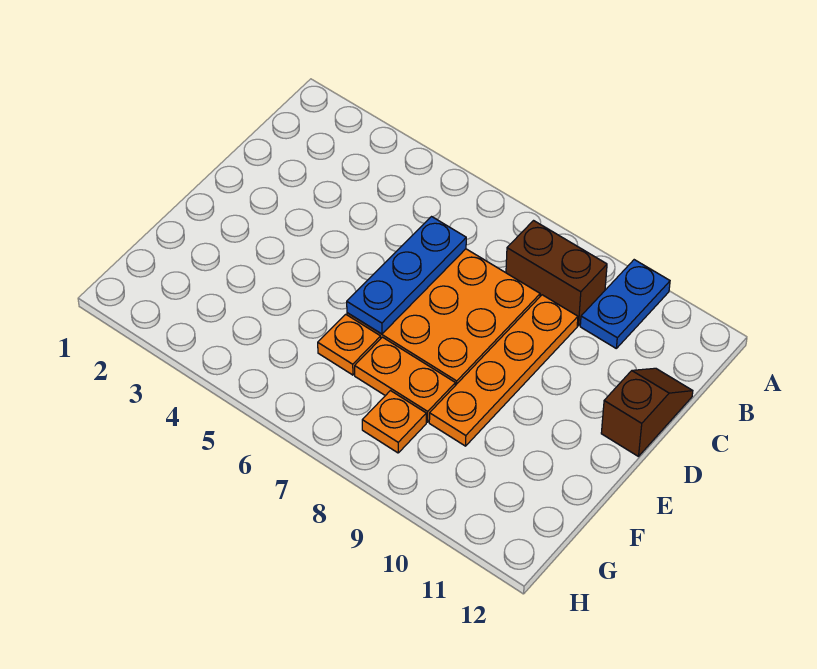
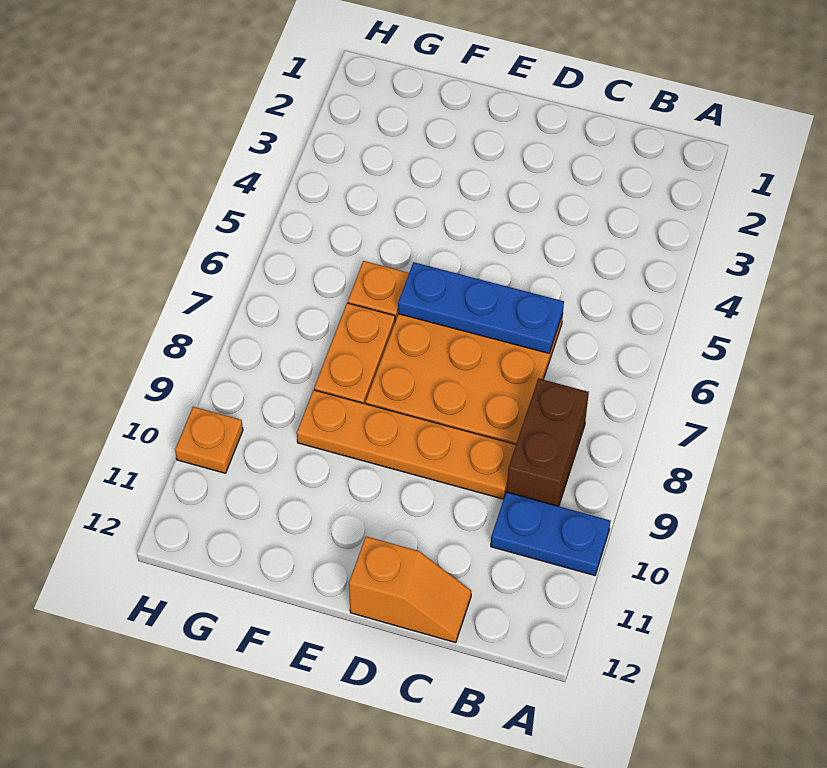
brown 1x2 slope [601,368,693,457] -> orange 1x2 slope [349,536,471,643]
orange 1x1 plate [362,391,426,453] -> orange 1x1 plate moved to [175,407,243,473]

